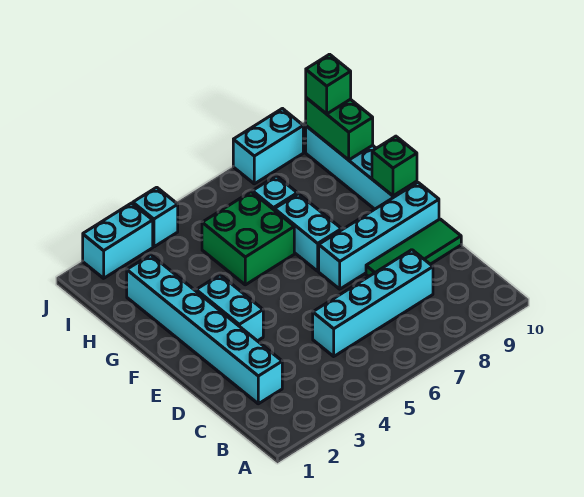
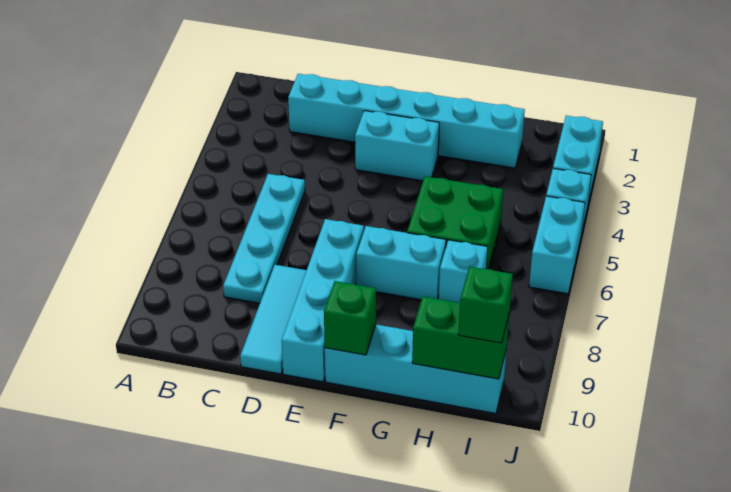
cyan 1x4 brick [313,250,433,356] -> cyan 1x4 plate [223,174,305,303]
green 1x3 tile [366,219,461,277] -> cyan 1x3 tile [240,265,306,374]
cyan 1x2 brick [233,109,303,184] -> cyan 1x2 brick moved to [529,196,585,294]

